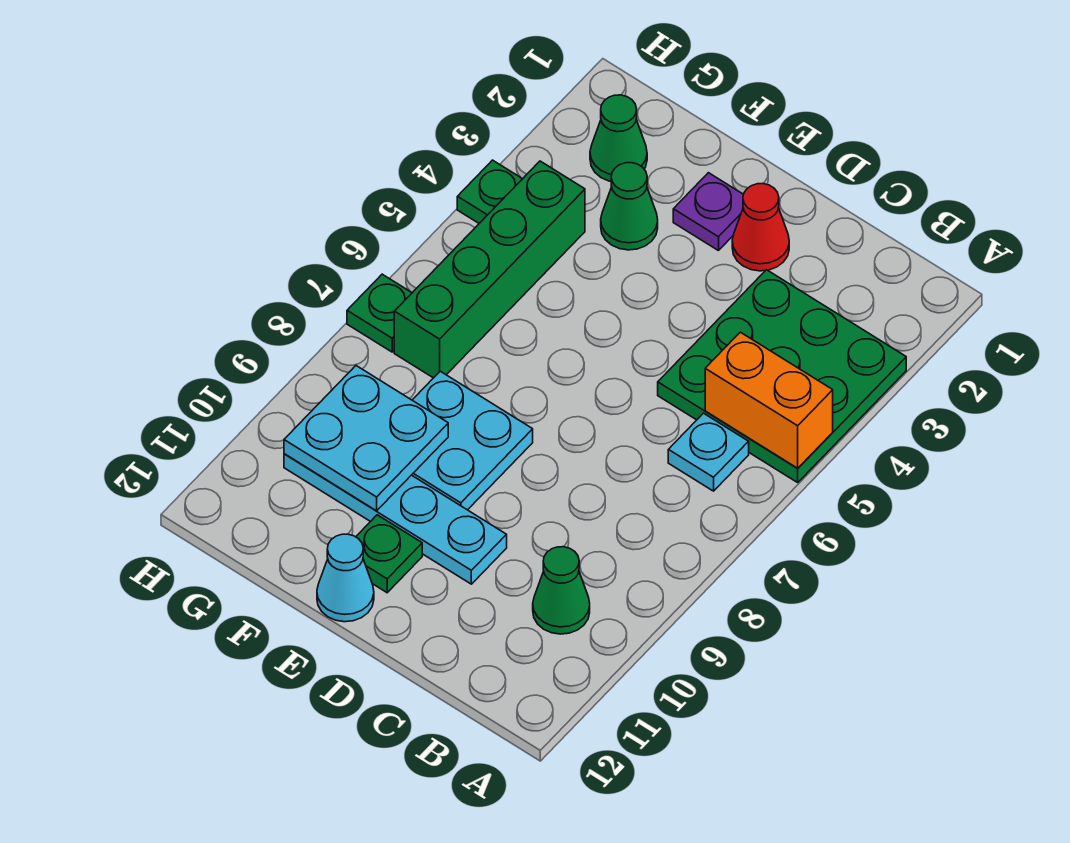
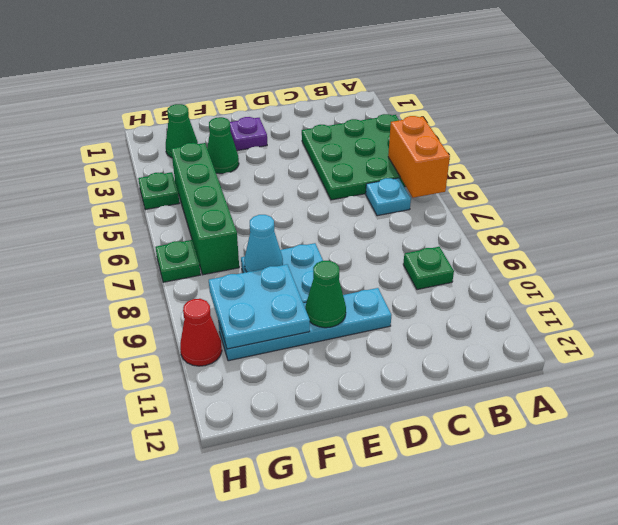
orange 1x2 brick [705,332,833,468] -> orange 1x2 brick turned to [388,116,450,198]
green 1x1 cone [533,547,590,634] -> green 1x1 cone moved to [305,261,346,328]
red 1x1 cone [732,184,789,271] -> red 1x1 cone moved to [180,299,222,366]
green 1x1 plate [356,515,422,593] -> green 1x1 plate moved to [403,247,454,290]
cyan 1x1 cone [317,534,374,622] -> cyan 1x1 cone moved to [244,215,283,272]

